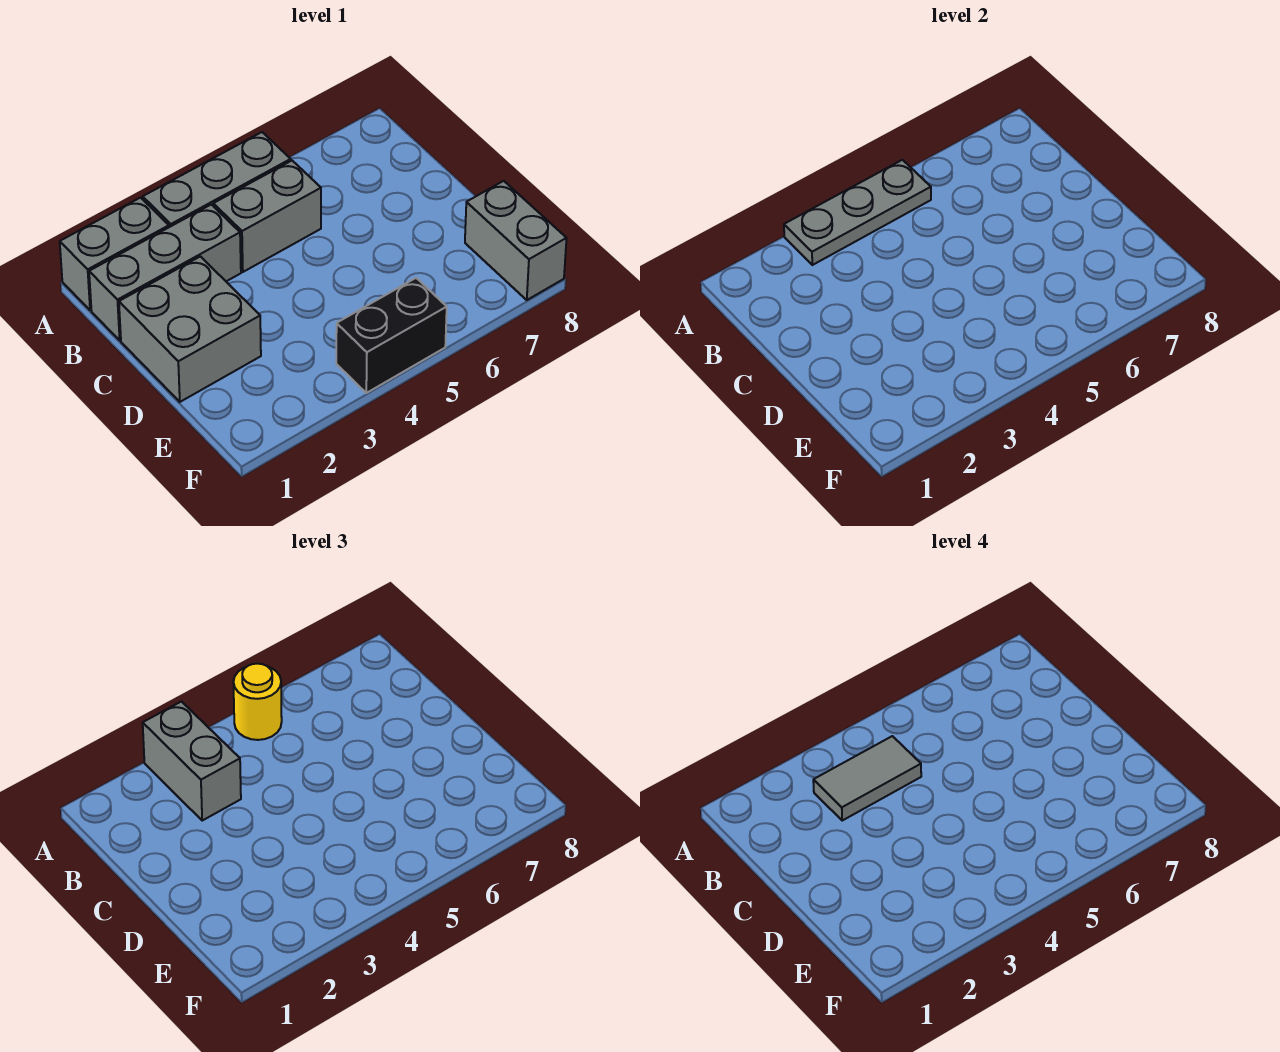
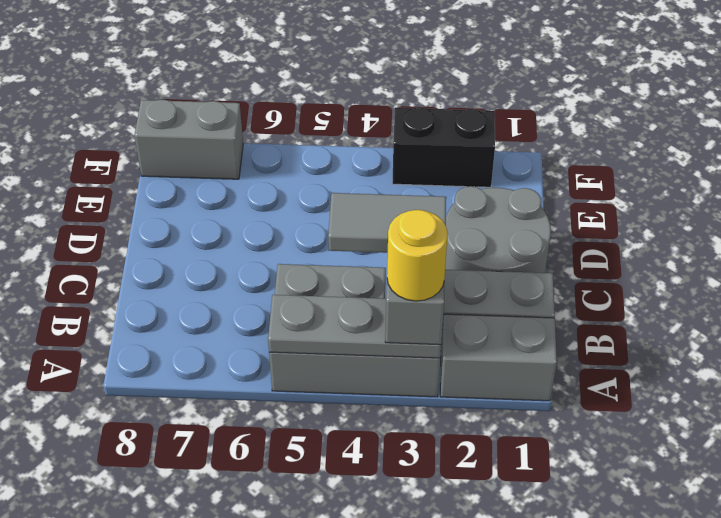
yellow 1x1 round brick [233,664,282,740] -> yellow 1x1 round brick moved to [387,210,448,301]
grey 2x2 brick [119,256,261,402] -> grey 2x2 round brick [445,186,551,273]
grey 1x2 brick [465,181,567,300] -> grey 1x2 brick turned to [135,100,243,179]
black 1x2 brick [336,278,447,393] -> black 1x2 brick moved to [392,107,495,187]

